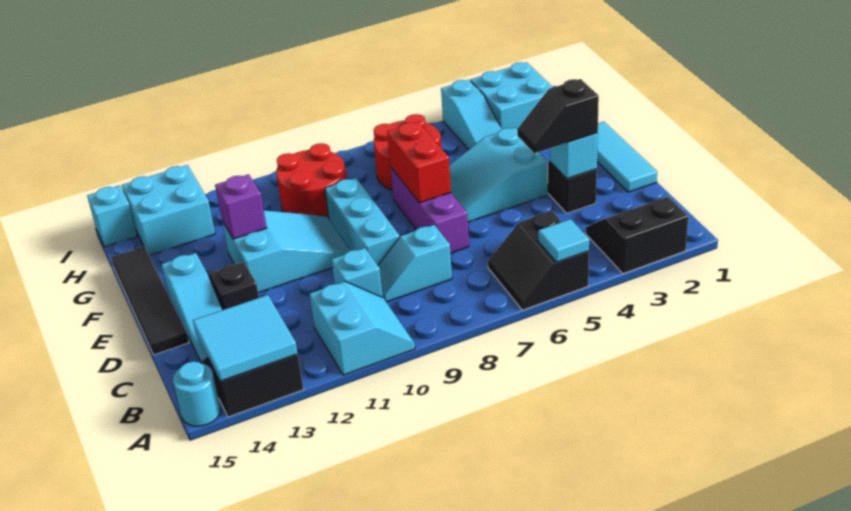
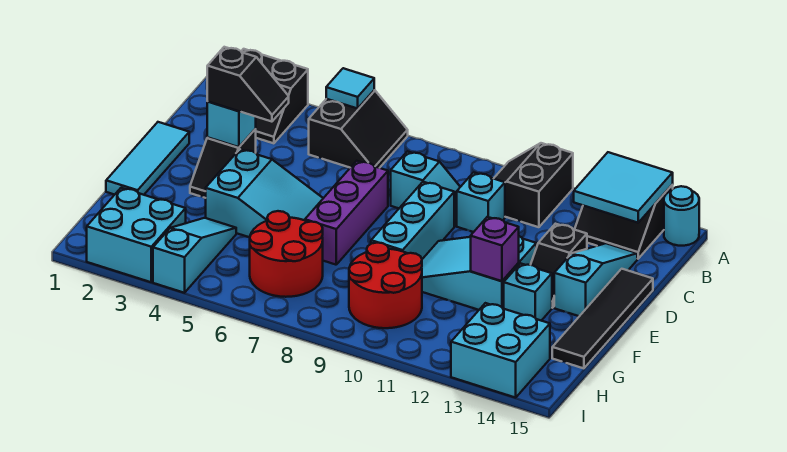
cyan 2x2 slope [309,281,415,375] -> black 2x2 slope [494,143,573,227]
red 1x2 brick [387,122,451,203] -> none
cyan 1x1 brick [87,186,137,247] -> cyan 1x1 brick moved to [504,263,552,321]

